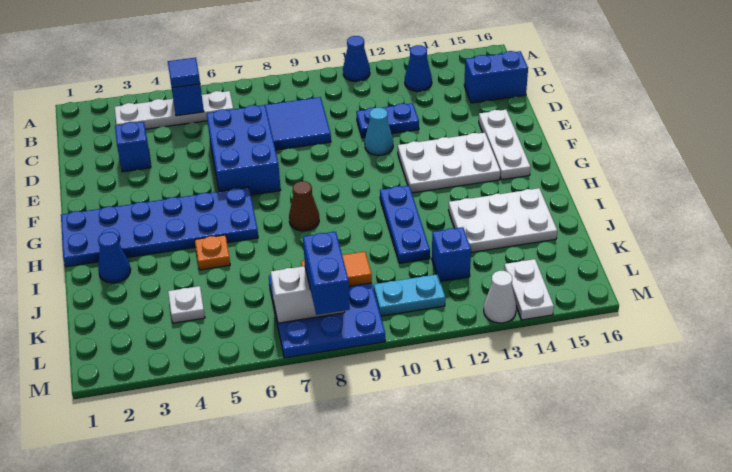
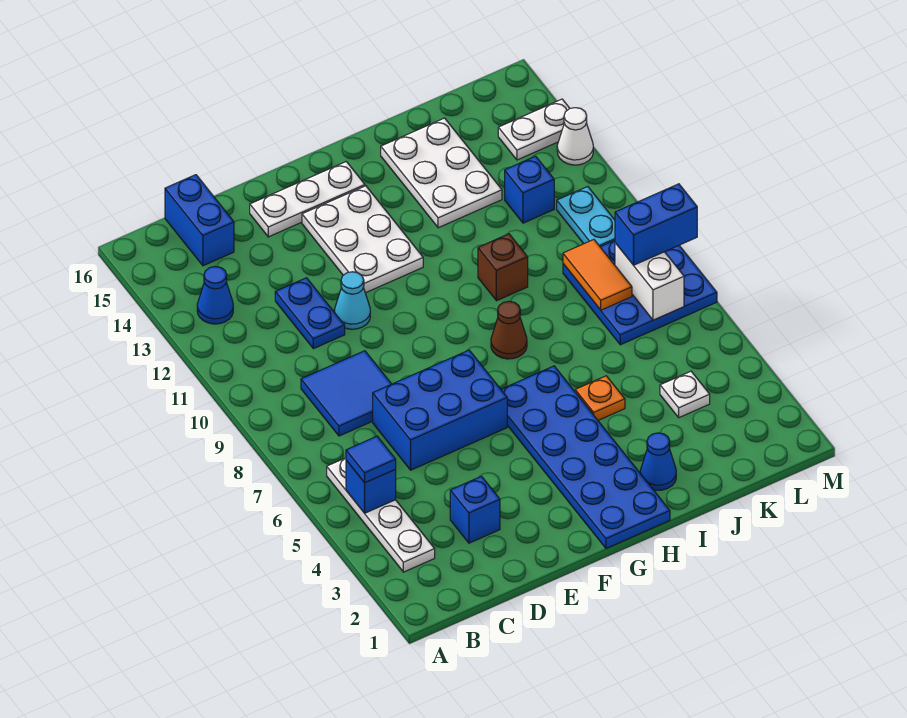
blue 1x1 cone [343,36,370,81] -> none
blue 1x3 plate [380,186,430,263] -> none
none -> brown 1x1 brick [478,234,528,301]

